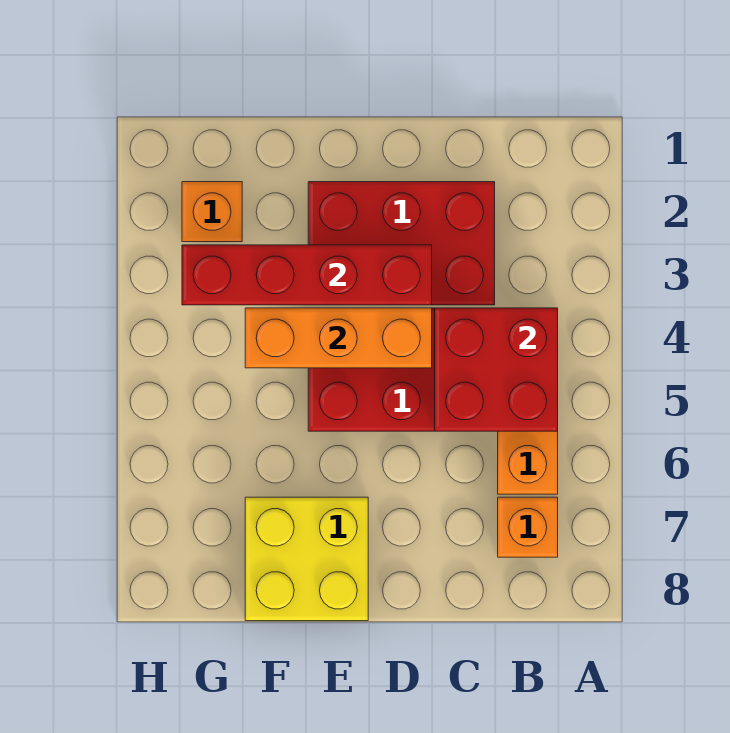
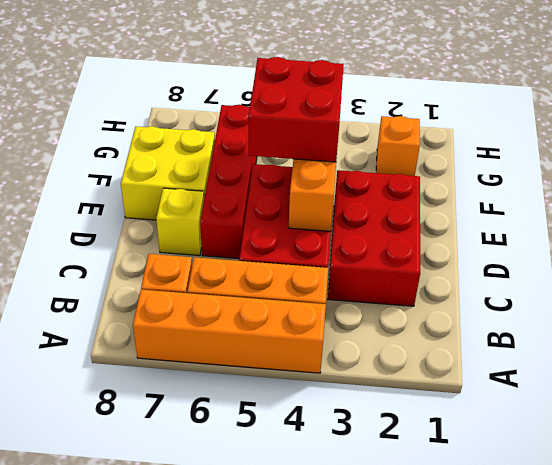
none -> orange 1x4 brick [133,290,326,373]
red 2x2 brick [435,308,558,431] -> red 2x2 brick moved to [249,57,344,162]
red 1x4 brick [182,245,432,305] -> red 1x4 brick moved to [200,105,257,259]
none -> yellow 1x1 brick [156,188,204,256]

